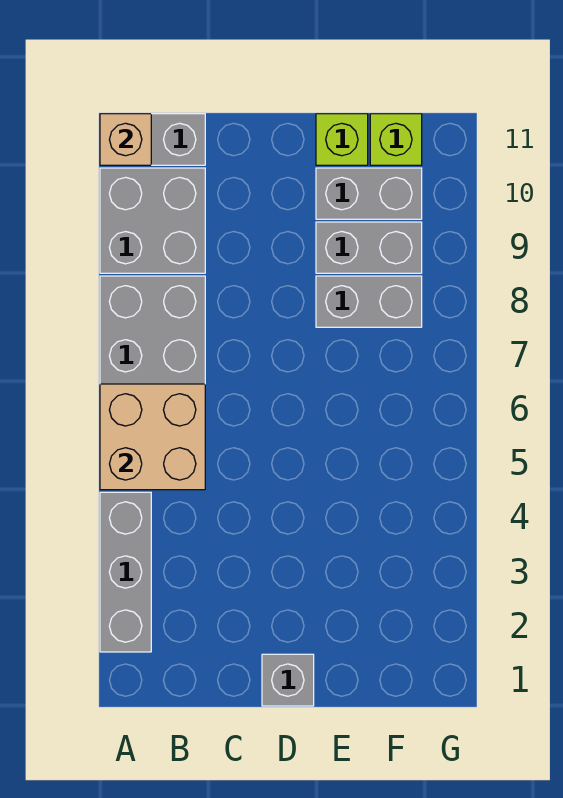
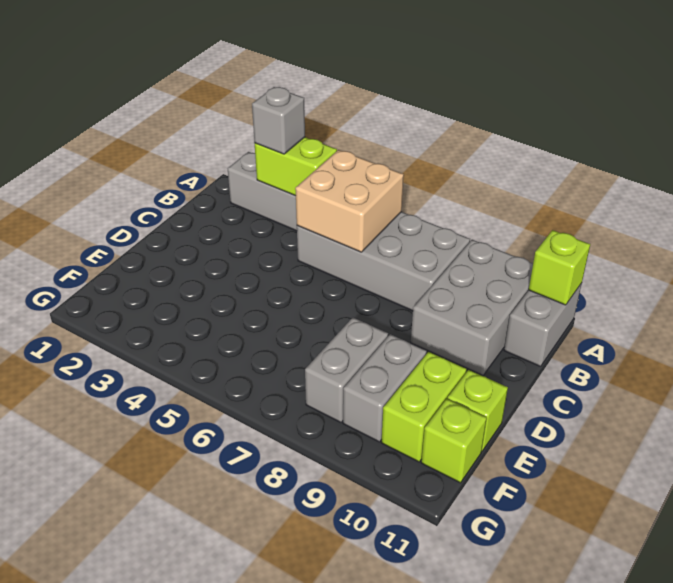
none -> lime 1x2 brick [255,137,337,196]
grey 2x2 brick [100,168,205,273] -> grey 2x3 brick [411,240,533,376]
tan 1x1 brick [100,114,151,165] -> lime 1x1 brick [529,230,590,305]
grey 1x1 brick [262,654,314,706] -> grey 1x1 brick moved to [252,87,305,154]
grey 1x2 brick [316,168,422,219] -> lime 1x2 brick [381,352,467,462]

